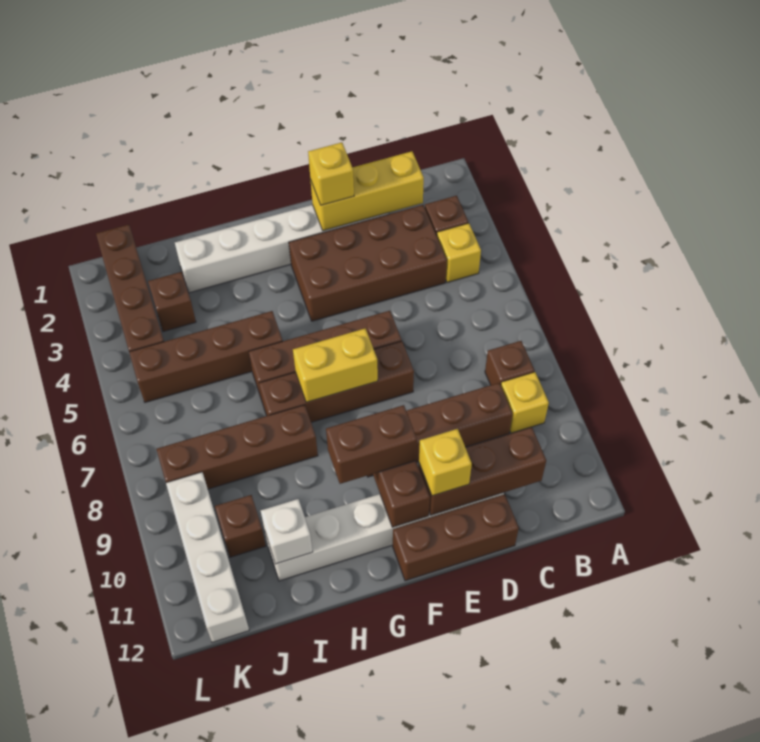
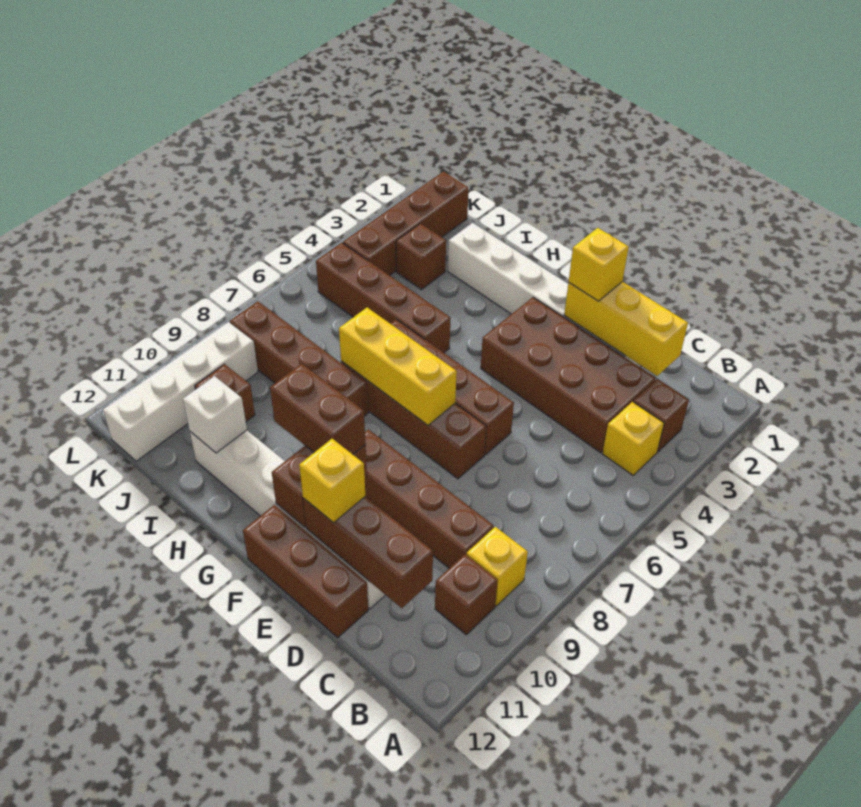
brown 1x1 brick [485,341,535,385] -> brown 1x1 brick moved to [435,554,498,635]
yellow 1x2 brick [293,328,378,402] -> yellow 1x3 brick [339,308,457,425]

